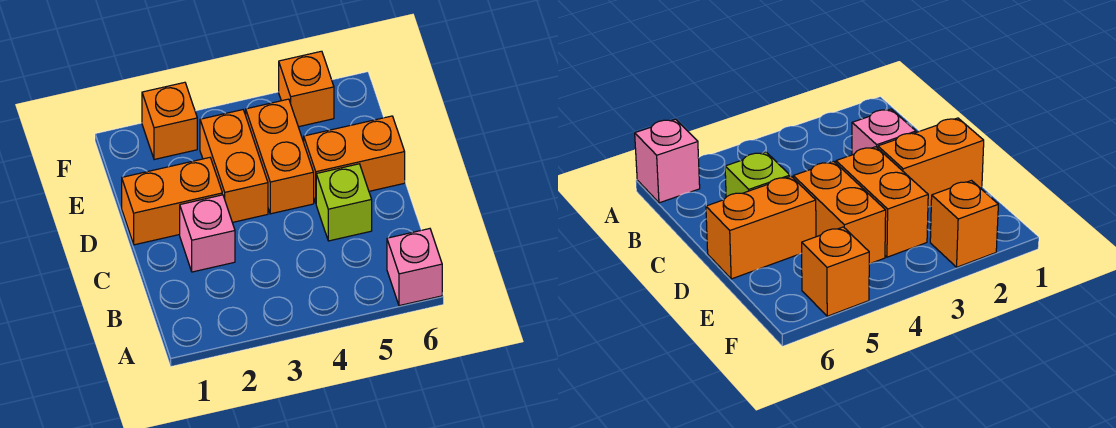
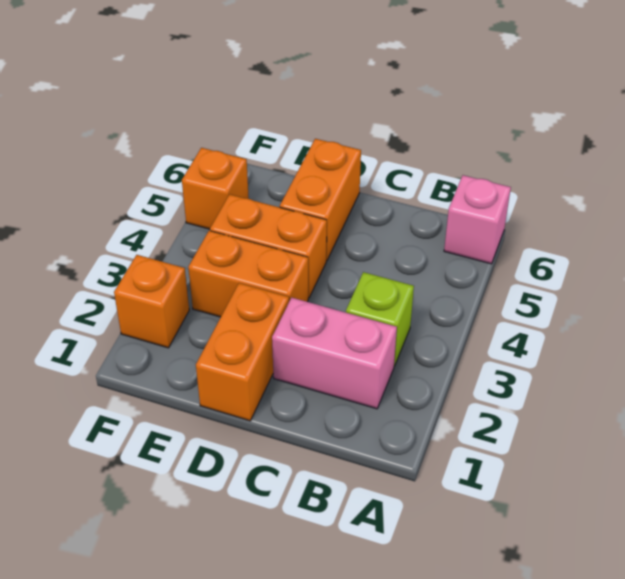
pink 1x1 brick [180,195,235,272] -> pink 1x2 brick [272,298,397,409]
lime 1x1 brick [316,164,372,241] -> lime 1x1 brick moved to [346,272,414,366]

